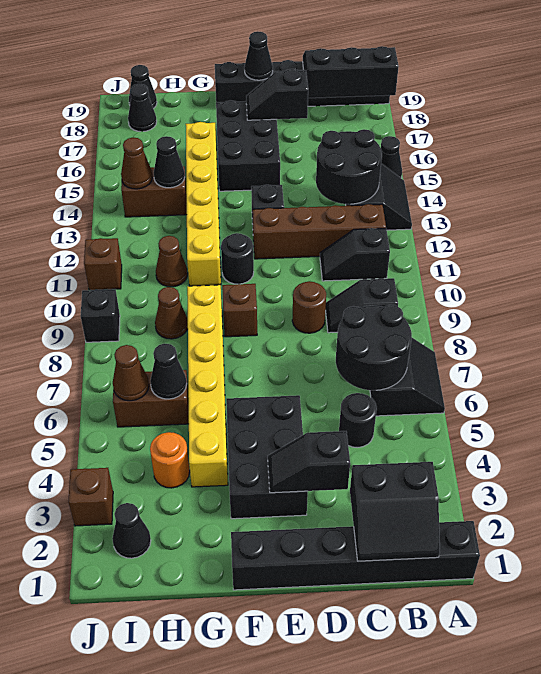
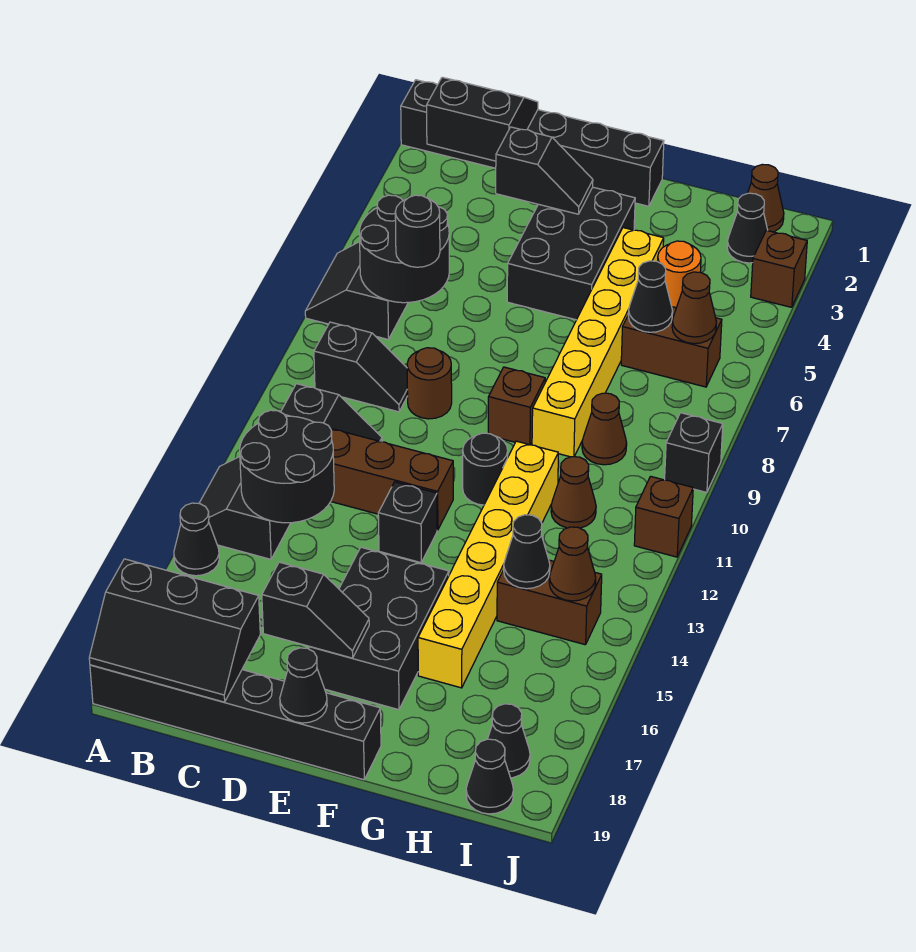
black 1x1 round brick [339,393,377,448] -> black 1x1 round brick moved to [395,195,440,267]
none -> brown 1x1 cone [748,164,784,232]

